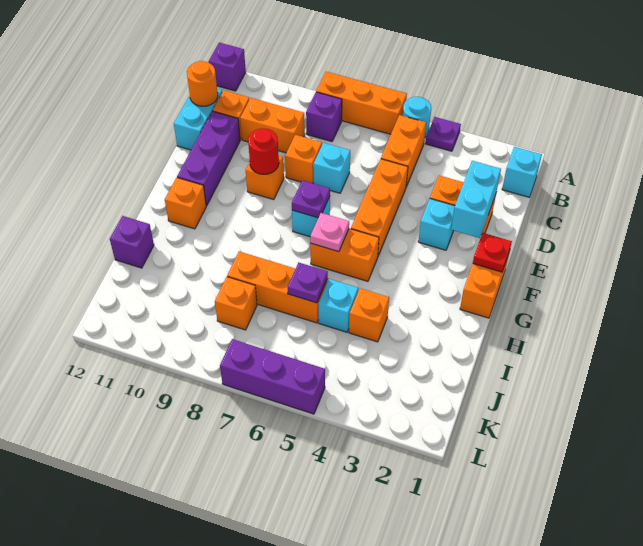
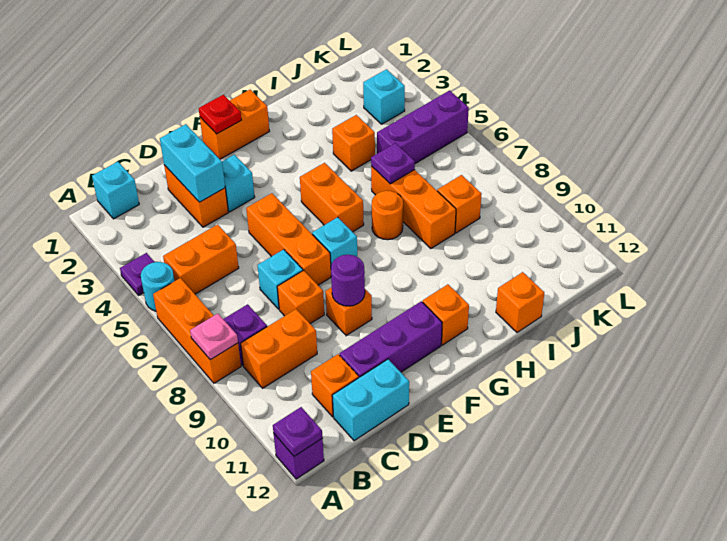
orange 1x2 brick [240,98,305,153] -> orange 1x2 brick turned to [241,309,317,388]
orange 1x1 round brick [187,61,218,106] -> orange 1x1 round brick moved to [372,191,403,240]
cyan 1x2 brick [451,161,501,238] -> cyan 1x2 brick turned to [160,124,225,202]
orange 1x3 brick [351,159,408,256] -> orange 1x3 brick turned to [246,193,331,285]
red 1x1 round brick [248,128,279,174] -> purple 1x1 round brick [331,255,365,306]
purple 1x1 plate [292,180,330,218] -> purple 1x1 plate moved to [273,407,323,456]
pink 1x1 plate [310,213,349,252] -> pink 1x1 plate moved to [190,314,238,360]
cyan 1x1 brick [319,279,358,332] -> cyan 1x1 brick moved to [363,69,405,124]
purple 1x1 brick [110,216,154,268] -> orange 1x1 brick [496,272,544,333]
purple 1x3 brick [220,339,325,414] -> purple 1x3 brick turned to [377,91,469,163]

